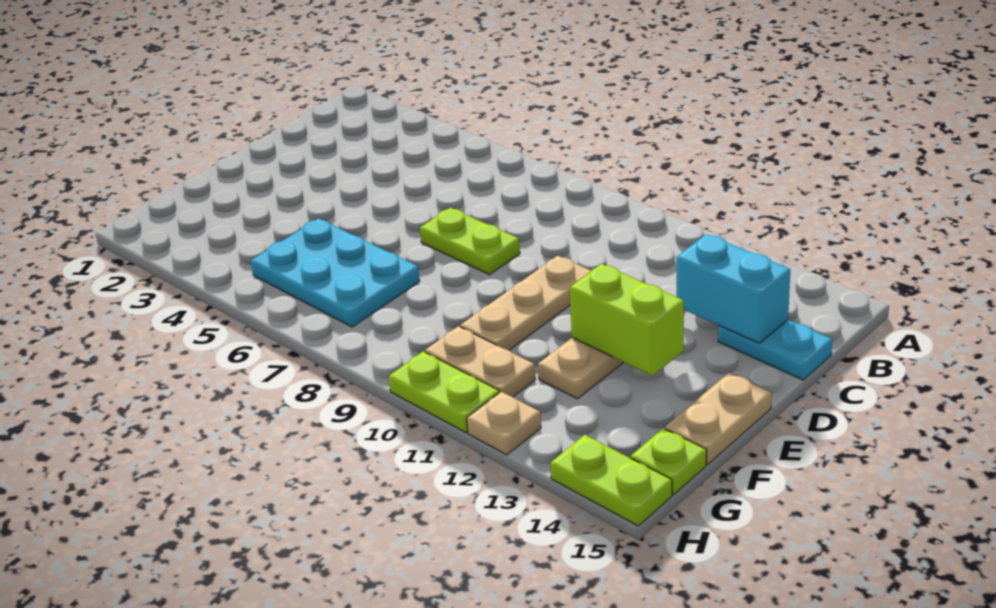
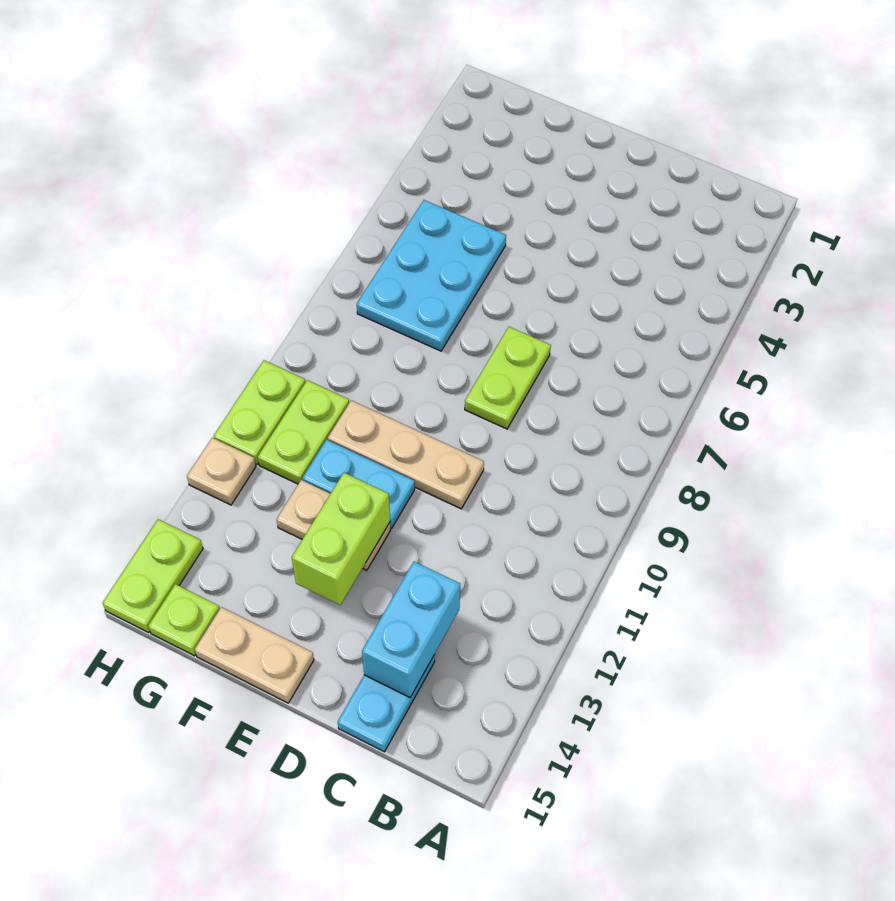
none -> cyan 1x2 plate [302,440,415,528]
tan 1x2 plate [425,326,535,397] -> lime 1x2 plate [258,380,349,484]

